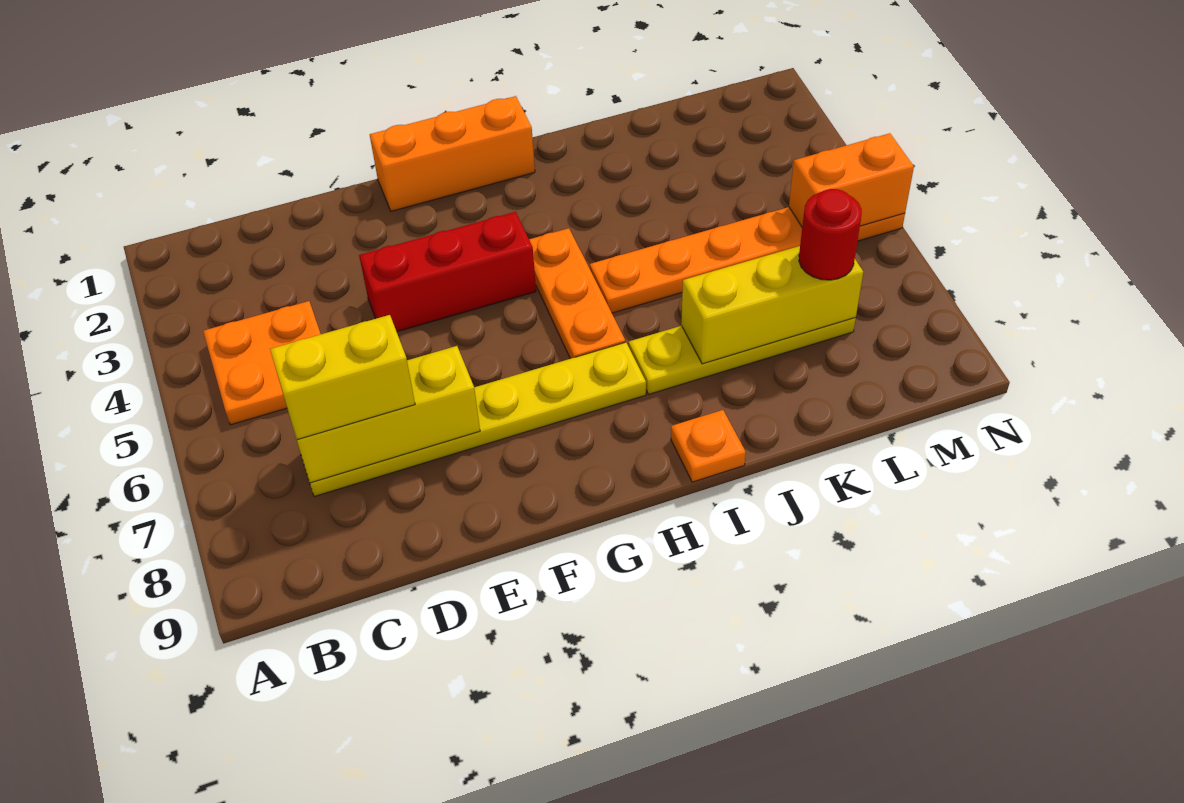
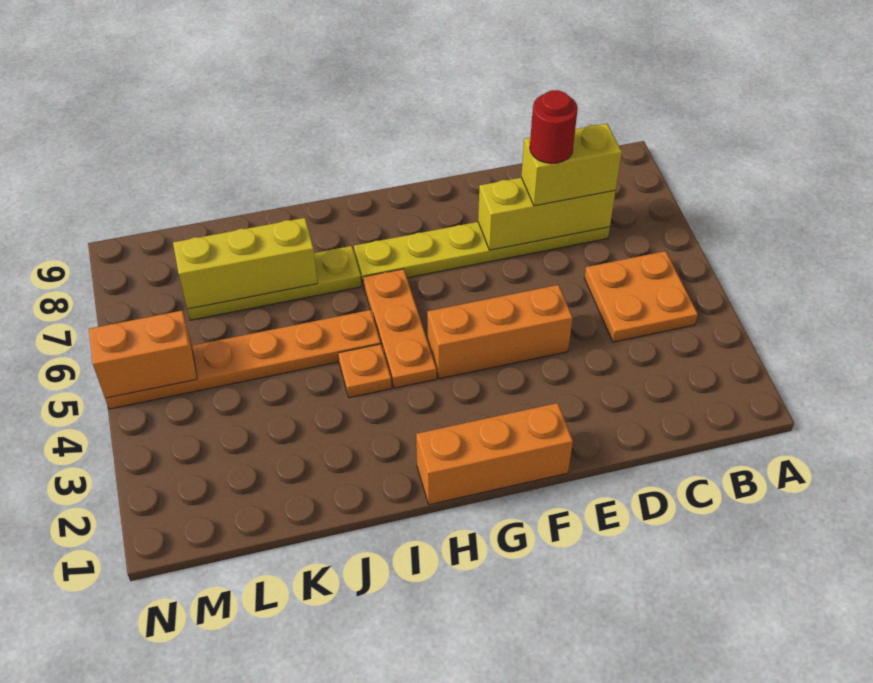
red 1x3 brick [359,212,536,332] -> orange 1x3 brick [427,285,572,379]
orange 1x1 plate [671,410,746,482] -> orange 1x1 plate moved to [338,344,392,398]
red 1x1 round brick [799,189,862,280] -> red 1x1 round brick moved to [530,90,578,164]

